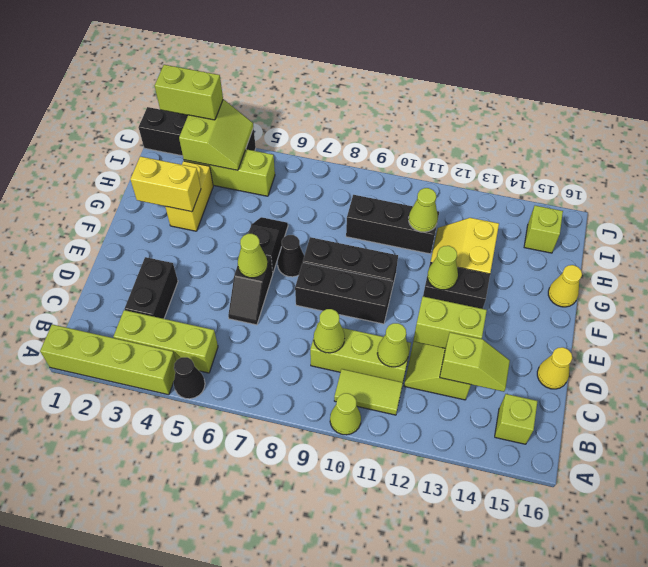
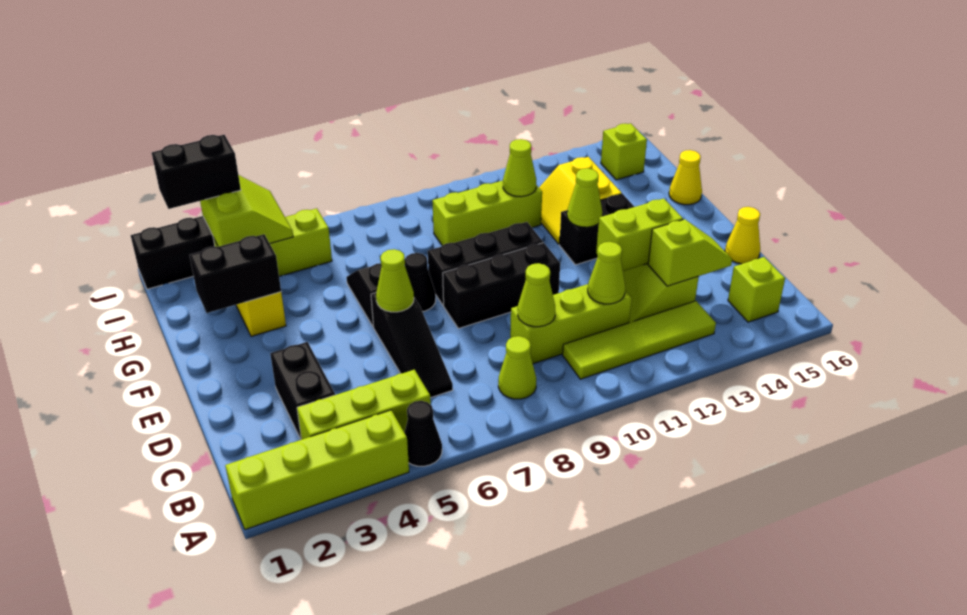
lime 1x1 cone [330,393,361,435] -> lime 1x1 cone moved to [498,336,536,399]
lime 1x2 tile [334,369,403,415] -> lime 1x4 tile [563,301,716,379]
black 1x2 slope [228,255,273,325] -> black 1x3 slope [371,293,453,398]
yellow 1x2 brick [130,156,201,212] -> black 1x2 brick [189,234,281,313]
black 1x3 brick [346,195,439,254] -> lime 1x3 brick [432,181,542,246]
lime 1x2 brick [155,65,223,120] -> black 1x2 brick [152,135,241,209]

